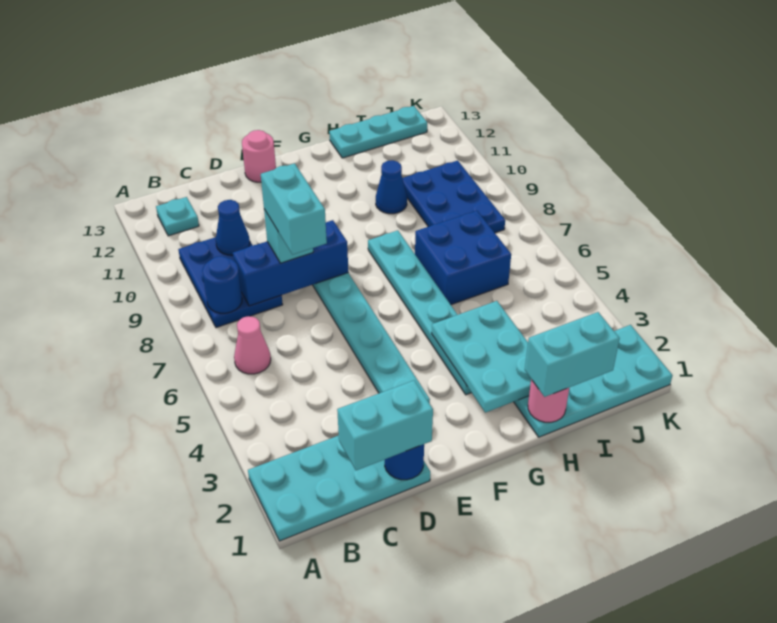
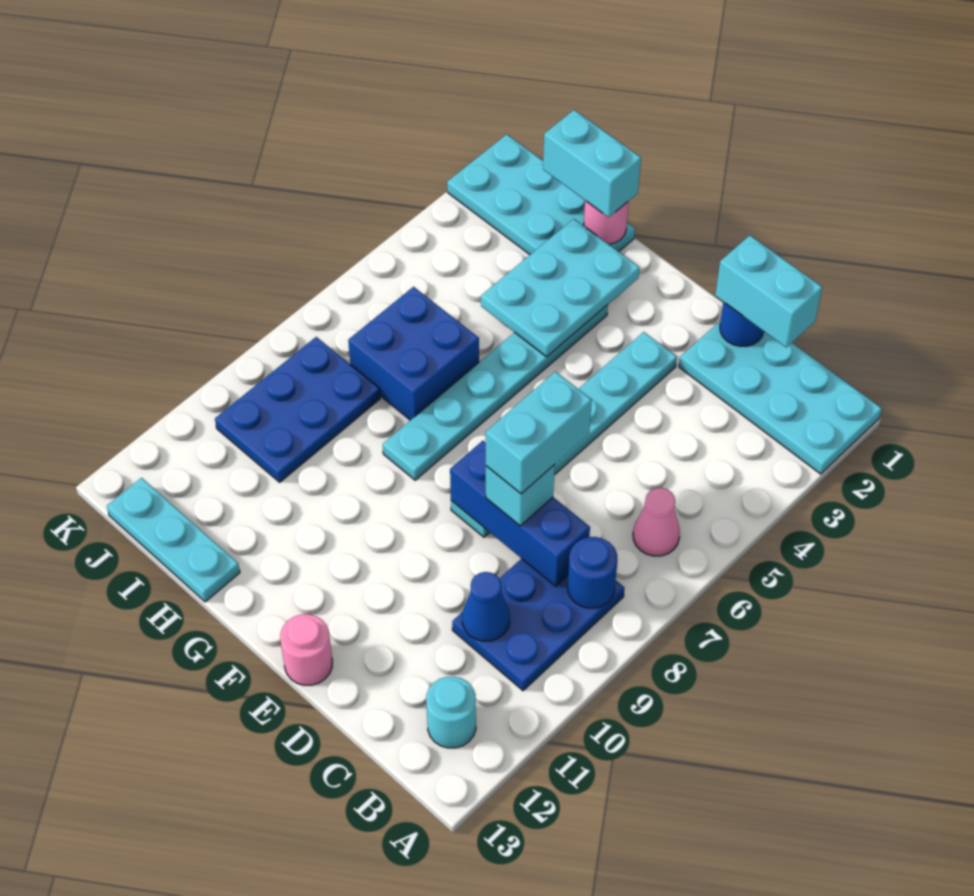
cyan 1x1 plate [156,197,199,236] -> cyan 1x1 round brick [426,676,476,748]
blue 1x1 cone [376,160,407,214] -> none

